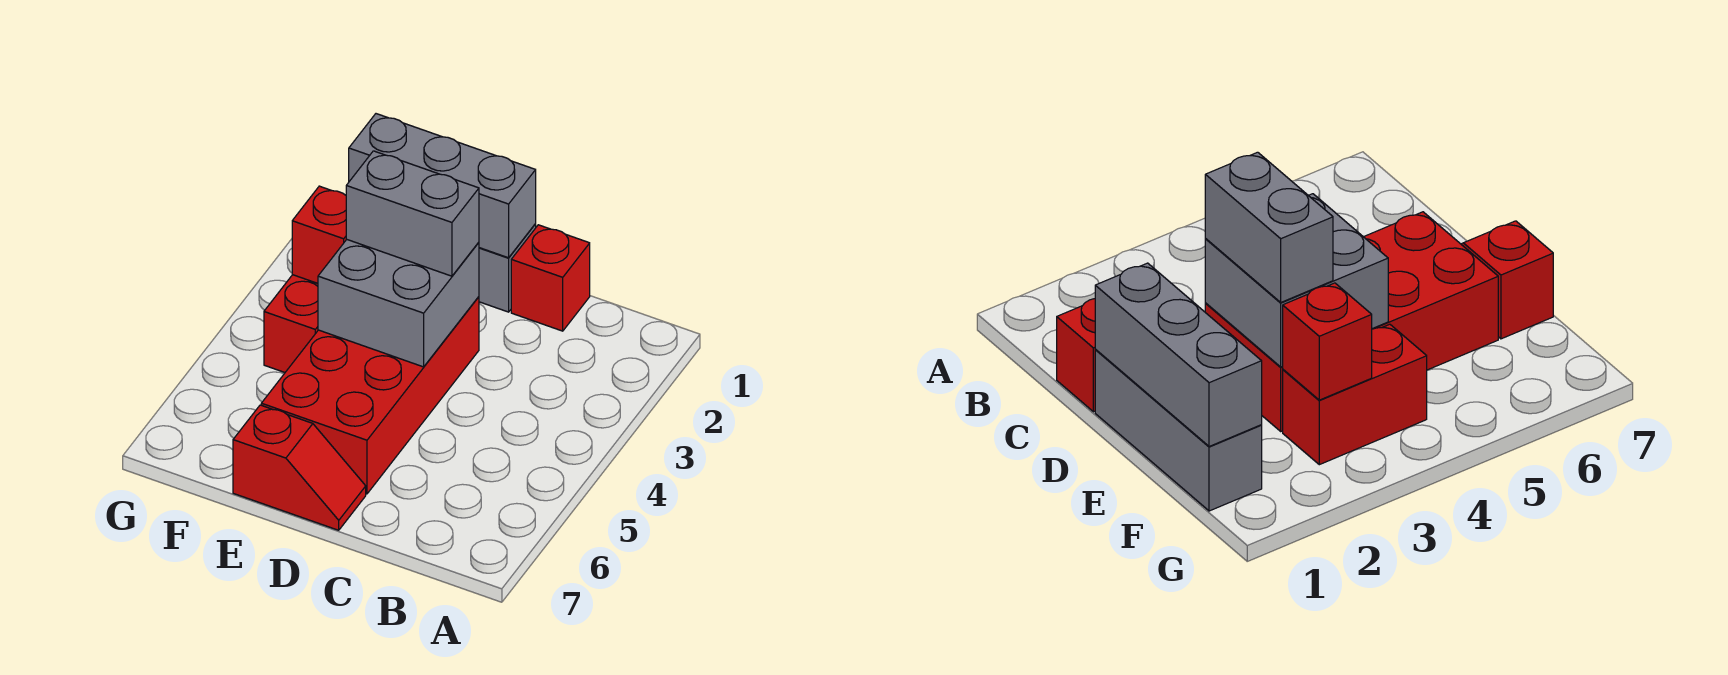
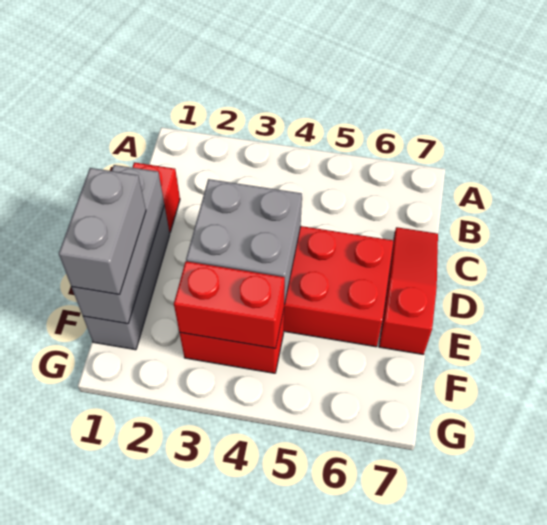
grey 1x2 brick [346,151,479,276] -> grey 1x2 brick moved to [59,168,146,295]
red 1x2 slope [233,405,366,530] -> red 1x3 slope [379,227,438,355]
red 1x1 brick [292,186,347,283] -> red 1x2 brick [174,261,285,348]

